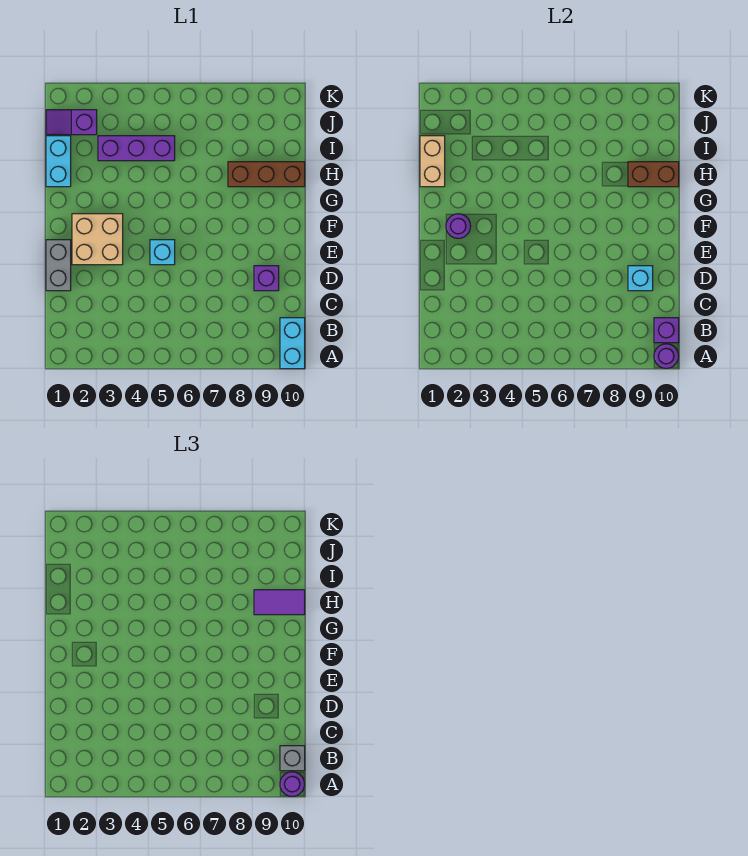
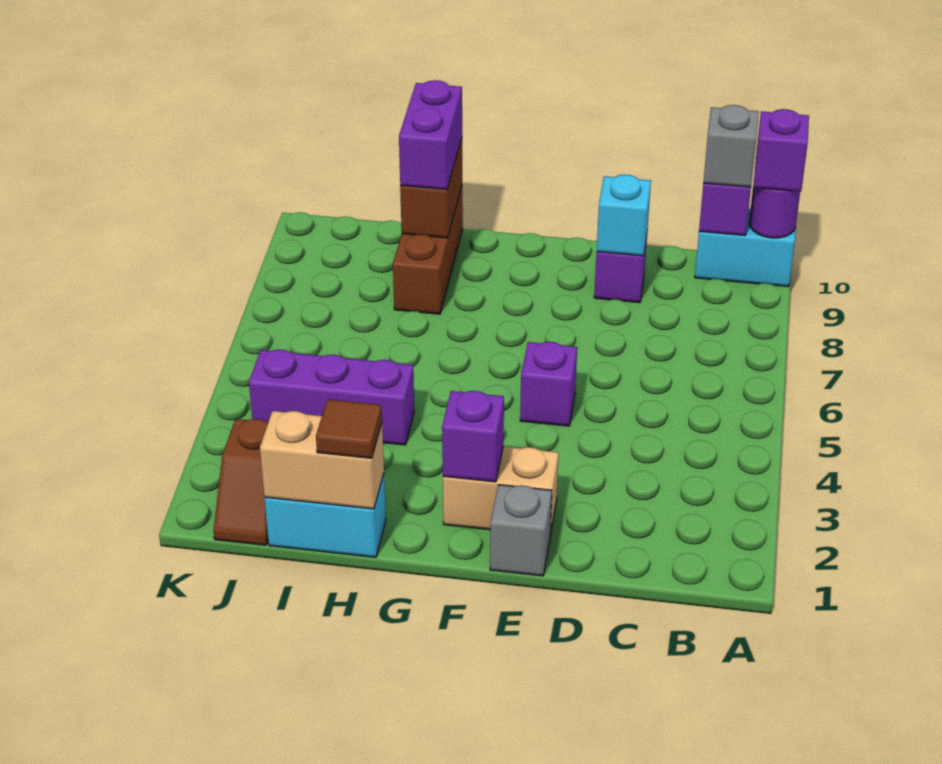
purple 1x1 round brick [280,772,305,796] -> purple 1x1 brick [754,109,809,192]
grey 1x2 brick [46,240,71,291] -> grey 1x1 brick [490,485,552,576]
tan 2x2 brick [72,214,123,265] -> tan 1x2 brick [443,446,559,536]
cyan 1x1 brick [150,240,175,265] -> purple 1x1 brick [520,342,577,426]
purple 1x1 round brick [446,214,471,238] -> purple 1x1 brick [442,391,504,482]
none -> brown 1x1 tile [316,399,382,458]
purple 1x2 tile [254,590,305,615] -> purple 1x2 brick [399,80,462,190]
purple 1x3 brick [98,136,175,161] -> purple 1x3 brick turned to [249,349,414,445]
purple 1x2 slope [46,110,97,135] -> brown 1x2 slope [214,419,268,545]

